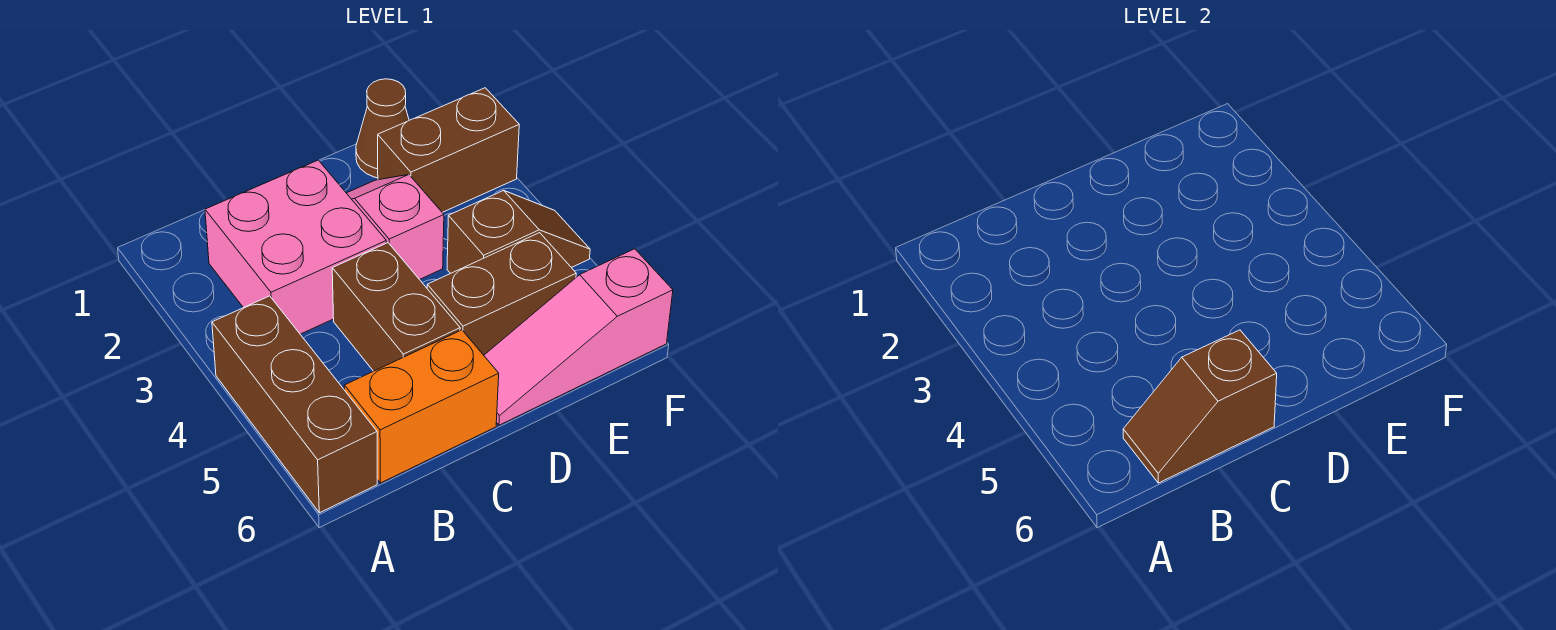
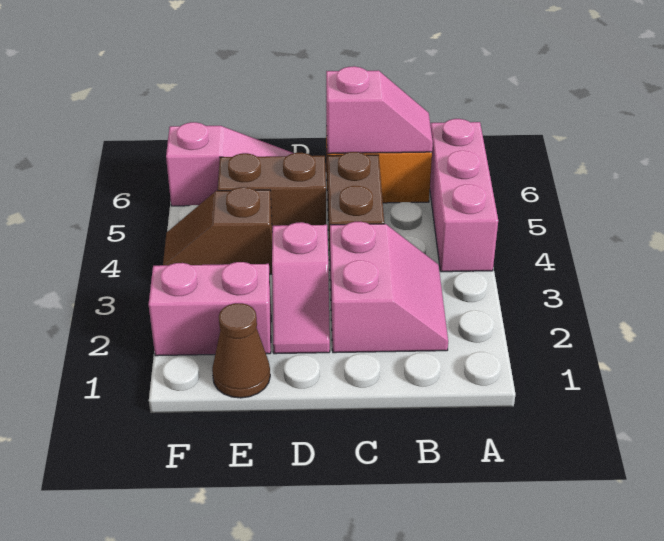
brown 1x3 brick [212,296,377,513] -> pink 1x3 brick [430,119,498,272]
pink 2x2 brick [205,160,386,334] -> pink 2x2 slope [330,222,448,353]
brown 1x2 slope [1123,330,1277,483] -> pink 1x2 slope [326,66,433,154]
brown 1x2 brick [378,88,519,212] -> pink 1x2 brick [149,262,271,356]

